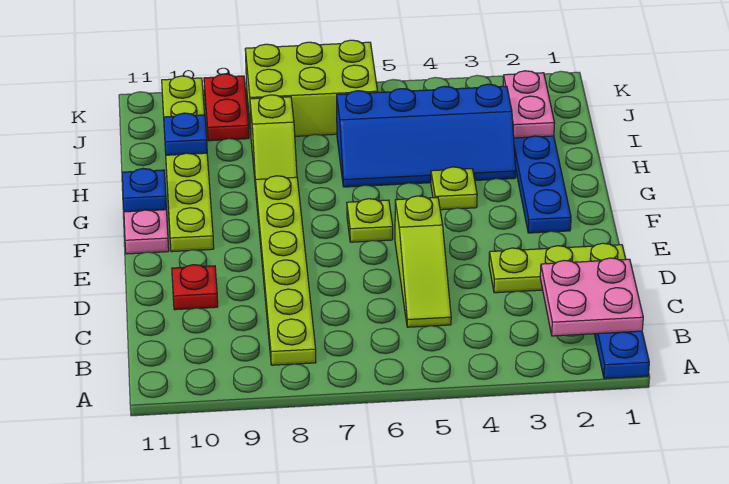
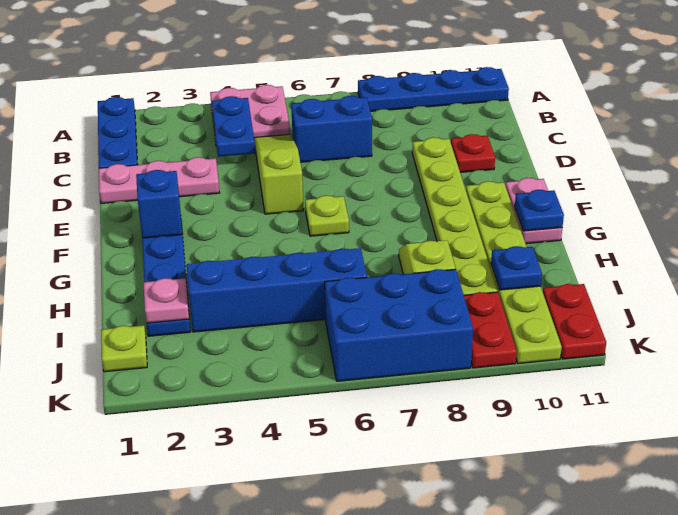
none -> blue 1x4 plate [358,67,509,111]
pink 2x2 plate [540,258,643,336] -> pink 2x2 plate moved to [210,85,290,142]
none -> blue 1x2 plate [212,96,255,157]
lime 1x6 plate [256,176,316,365] -> lime 1x6 plate moved to [412,137,497,295]
none -> blue 1x2 brick [291,96,372,162]
lime 1x3 plate [489,243,626,293] -> pink 1x3 plate [99,157,219,203]
none -> blue 1x1 brick [136,170,182,238]
lime 1x1 plate [431,167,477,210] -> lime 1x1 plate moved to [101,325,147,372]
pink 1x2 plate [503,71,554,138] -> pink 1x1 plate [144,278,189,323]
lime 2x3 brick [245,40,378,136] -> blue 2x3 brick [325,269,473,381]
none -> red 1x2 plate [543,284,606,359]

